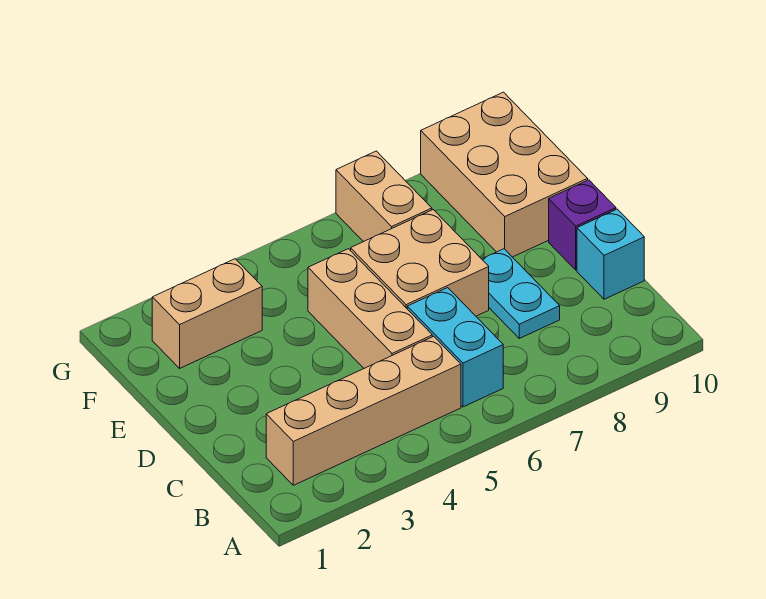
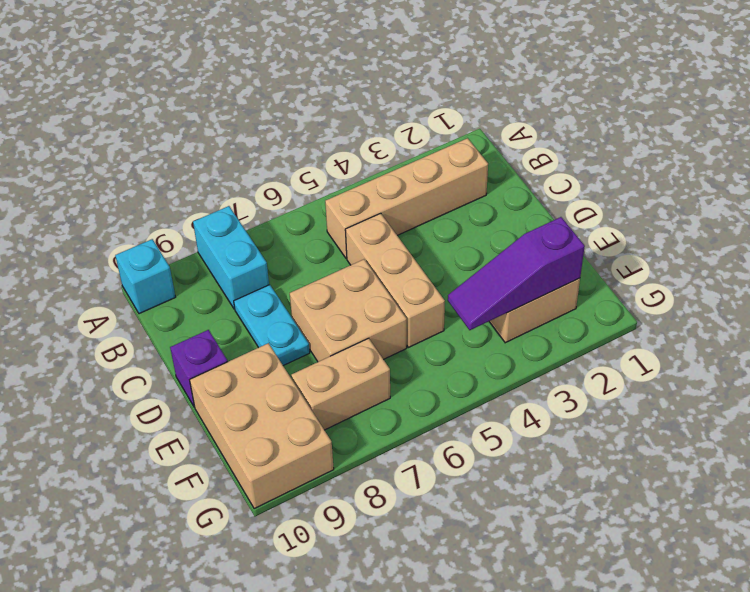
cyan 1x2 brick [407,288,503,407] -> cyan 1x2 brick moved to [193,206,269,309]
cyan 1x1 brick [577,209,644,299] -> cyan 1x1 brick moved to [115,239,175,314]
none -> purple 1x3 slope [448,217,585,330]
tan 1x2 brick [336,151,432,242] -> tan 1x2 brick turned to [291,338,390,430]

